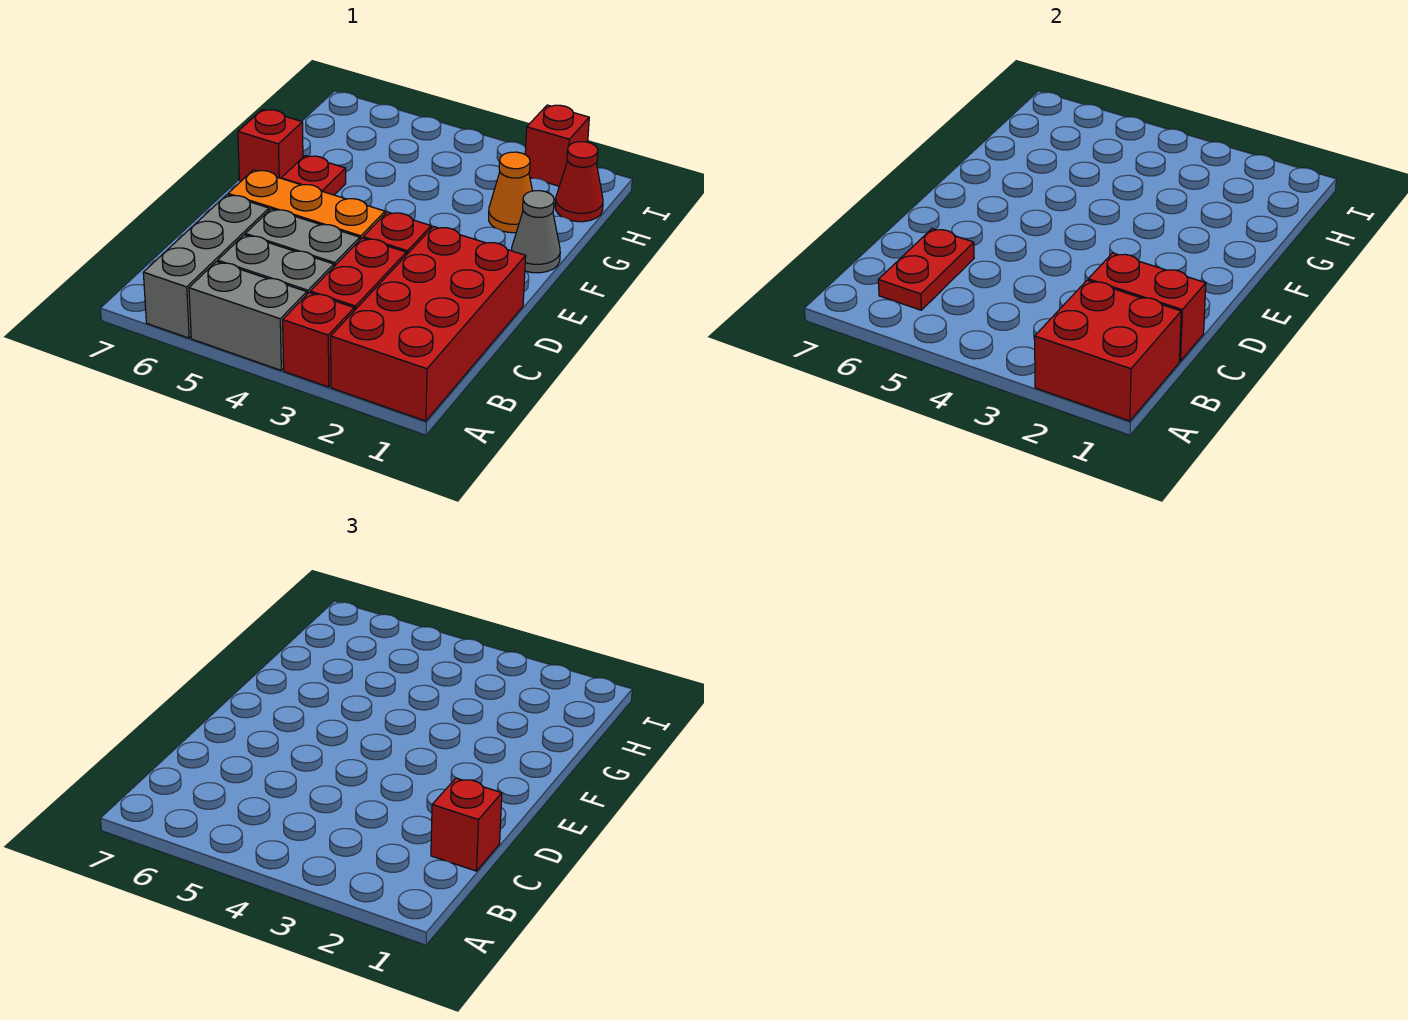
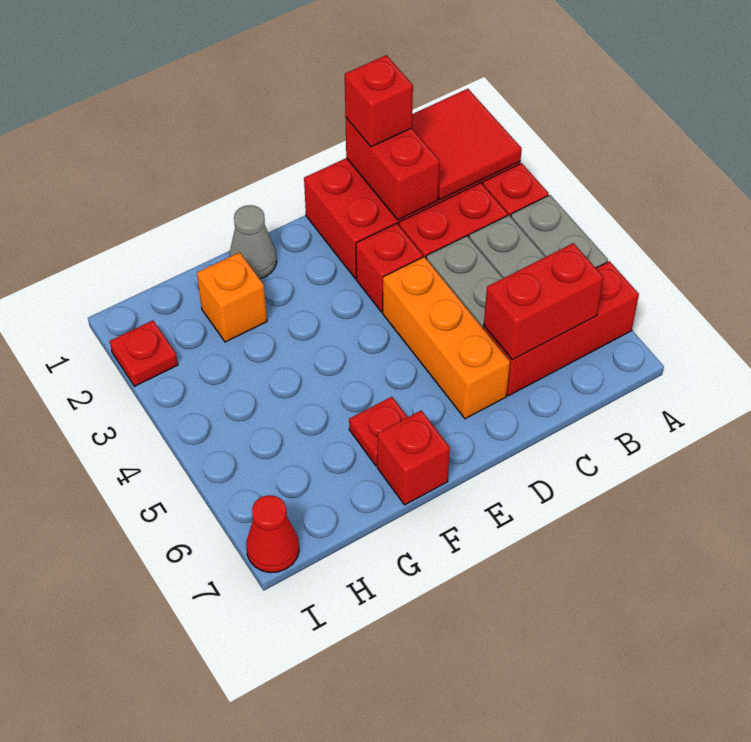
red 2x2 brick [1035,280,1181,421] -> red 2x2 tile [412,89,522,200]
grey 1x3 brick [143,195,269,338] -> red 1x3 brick [483,261,639,396]
red 1x2 plate [878,229,974,310] -> red 1x2 brick [484,243,603,360]
orange 1x1 cone [489,152,532,233] -> orange 1x1 brick [197,252,267,342]
red 1x1 cone [555,142,603,222] -> red 1x1 cone moved to [246,495,299,573]
red 1x1 brick [525,105,589,186] -> red 1x1 plate [110,320,178,386]

